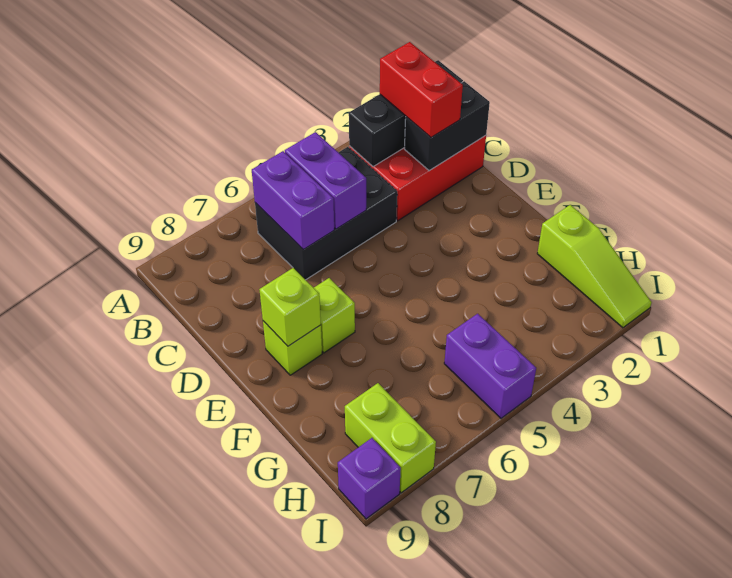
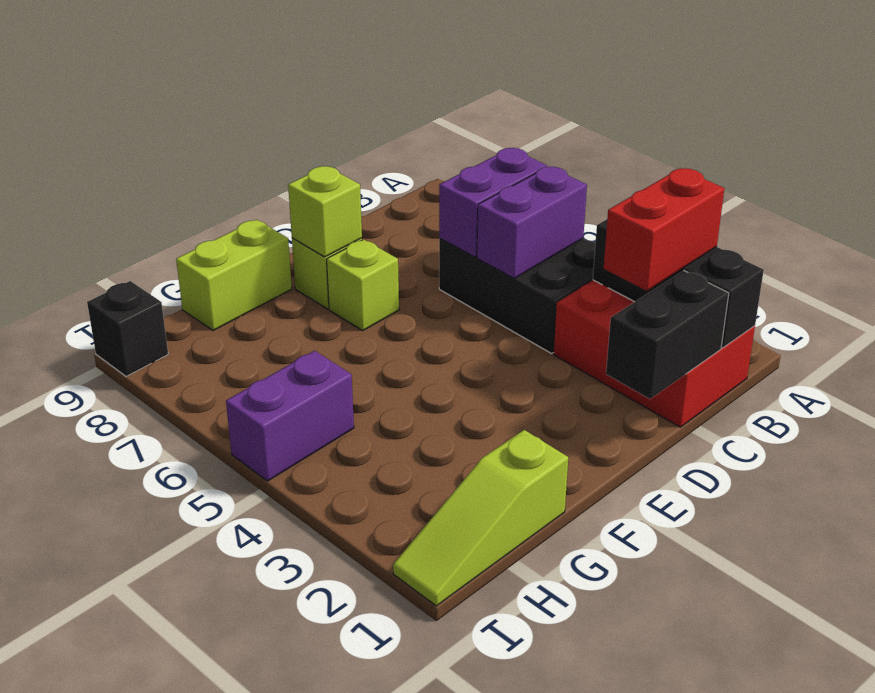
black 1x2 brick [405,81,490,171] -> black 1x2 brick turned to [606,271,729,399]
lime 1x2 brick [345,383,436,493] -> lime 1x2 brick moved to [176,220,292,331]
purple 1x1 brick [338,438,401,519] -> black 1x1 brick [87,281,168,376]

